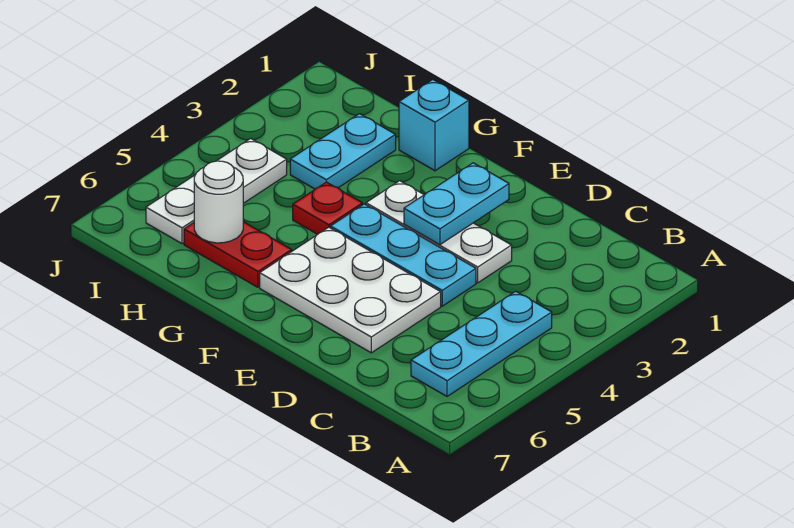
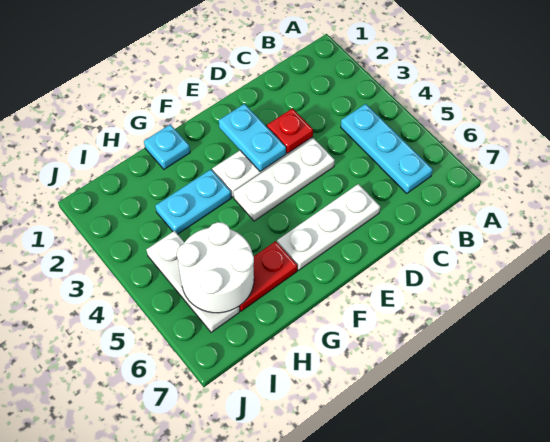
cyan 1x3 plate [331,204,476,306] -> white 1x3 plate [233,138,335,221]
white 2x3 plate [260,227,441,353] -> white 1x3 plate [277,184,380,270]
cyan 1x1 brick [399,80,469,171] -> cyan 1x1 plate [144,124,190,169]
red 1x1 plate [293,182,362,234] -> red 1x1 plate moved to [267,108,313,154]
cyan 1x2 plate [290,114,396,189] -> cyan 1x2 plate turned to [155,169,231,234]
white 1x1 round brick [194,161,243,243] -> white 2x2 round brick [177,222,254,313]

